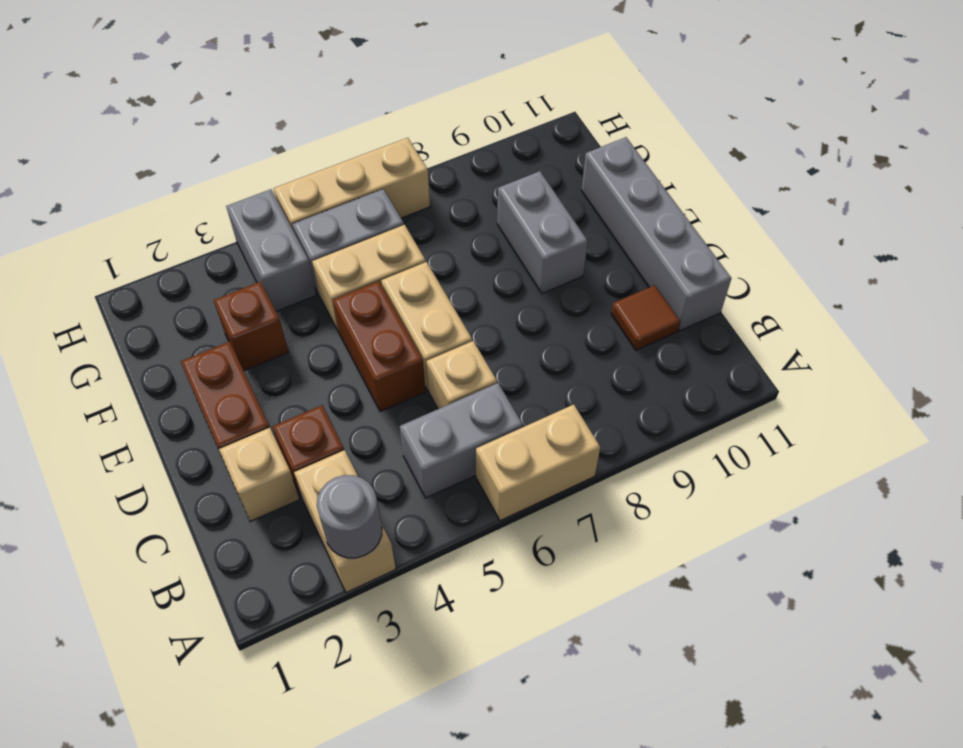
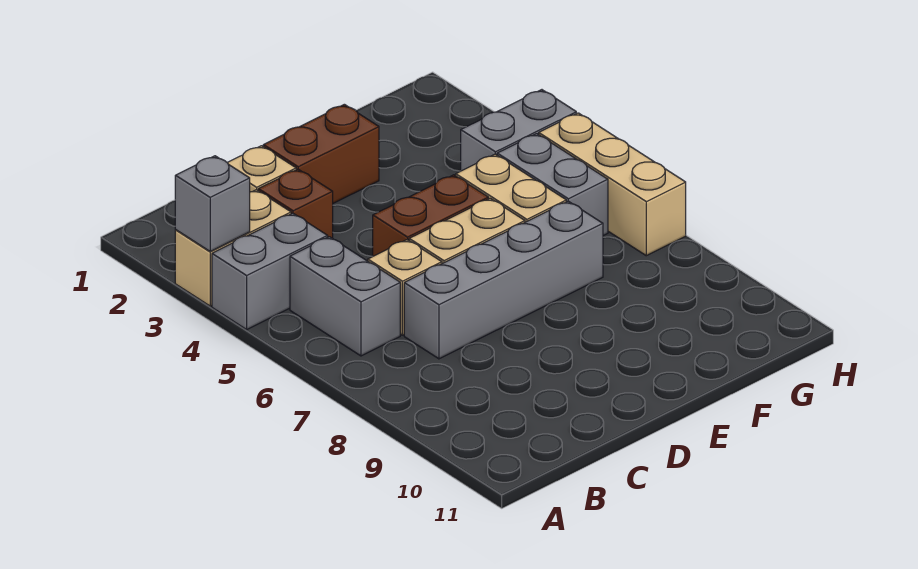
grey 1x1 round brick [317,475,382,558] -> grey 1x1 brick [175,156,250,251]
tan 1x2 brick [476,405,600,521] -> none
brown 1x1 tile [611,285,680,350] -> none
grey 1x4 brick [581,137,731,331] -> grey 1x4 brick moved to [404,201,603,359]
grey 1x2 brick [497,171,588,294] -> grey 1x2 brick moved to [212,213,328,329]
brown 1x1 brick [214,282,288,371] -> none

